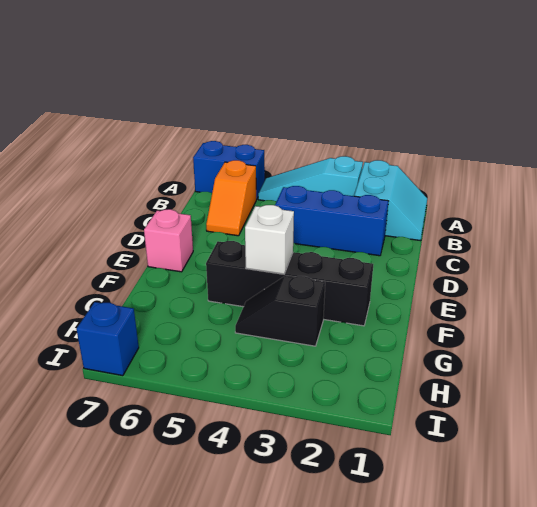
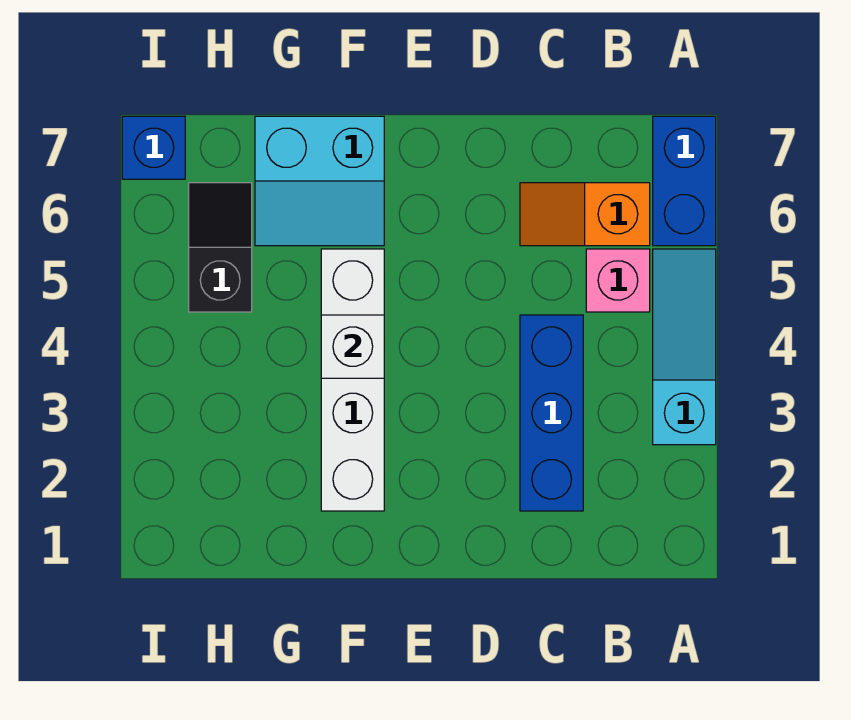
cyan 2x2 slope [354,160,427,241] -> cyan 2x2 slope moved to [255,116,384,246]
pink 1x1 brick [144,209,193,272] -> pink 1x1 brick moved to [586,249,650,312]
black 1x4 brick [206,241,373,326] -> white 1x4 brick [321,249,384,511]
black 1x2 slope [235,276,325,346] -> black 1x2 slope moved to [189,183,252,312]

